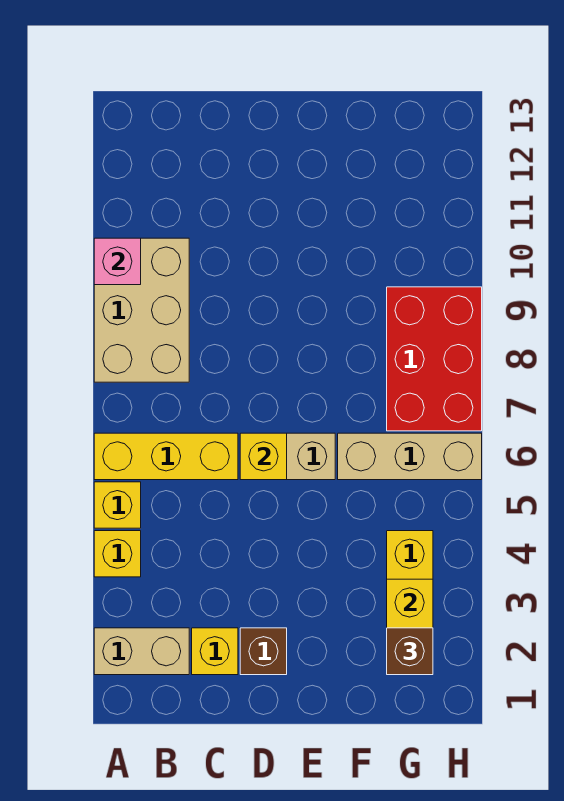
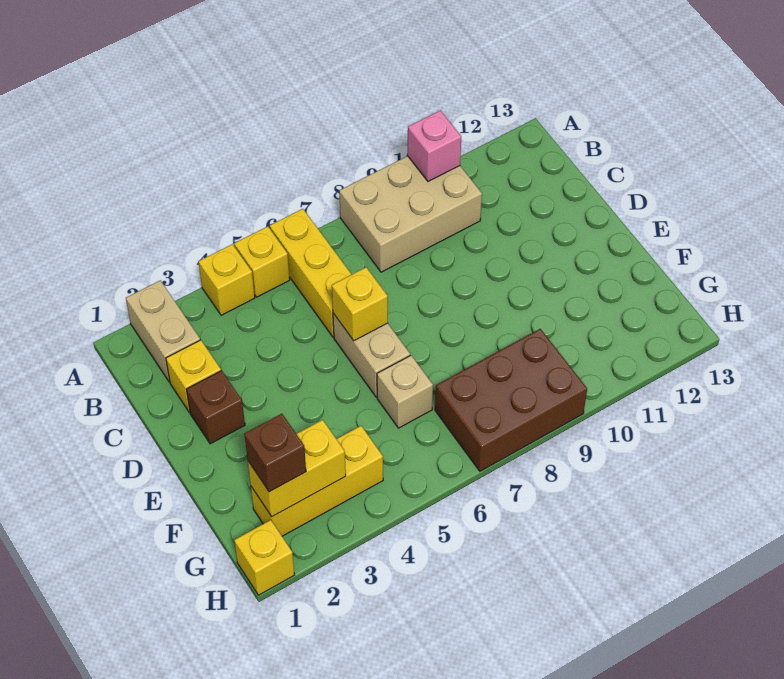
tan 1x3 brick [338,433,482,480] -> tan 1x1 brick [377,355,433,428]
red 2x3 brick [387,287,482,431] -> brown 2x3 brick [435,329,587,471]
none -> yellow 1x1 brick [234,520,295,595]

